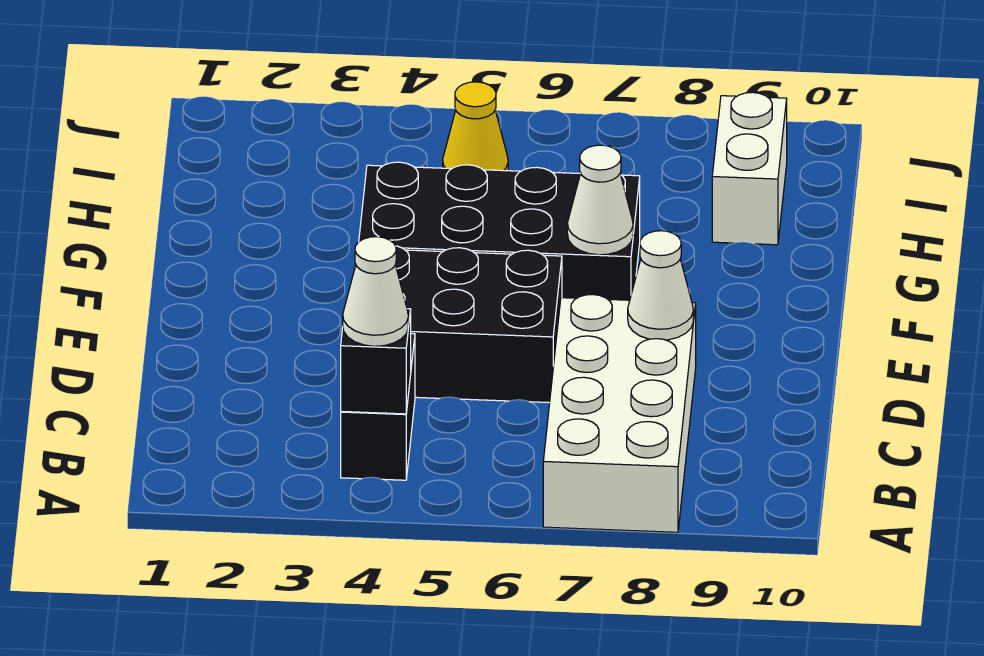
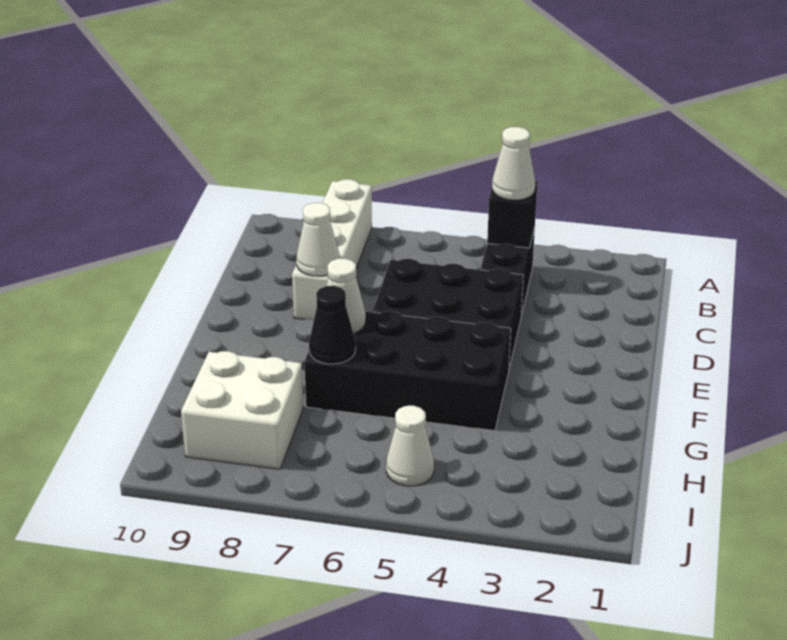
white 2x4 brick [543,294,696,532] -> white 1x4 brick [292,179,372,320]
none -> black 1x1 cone [309,286,356,364]
white 1x2 brick [712,92,787,245] -> white 2x2 brick [181,351,303,469]
yellow 1x1 cone [443,82,508,171] -> white 1x1 cone [386,406,434,486]

